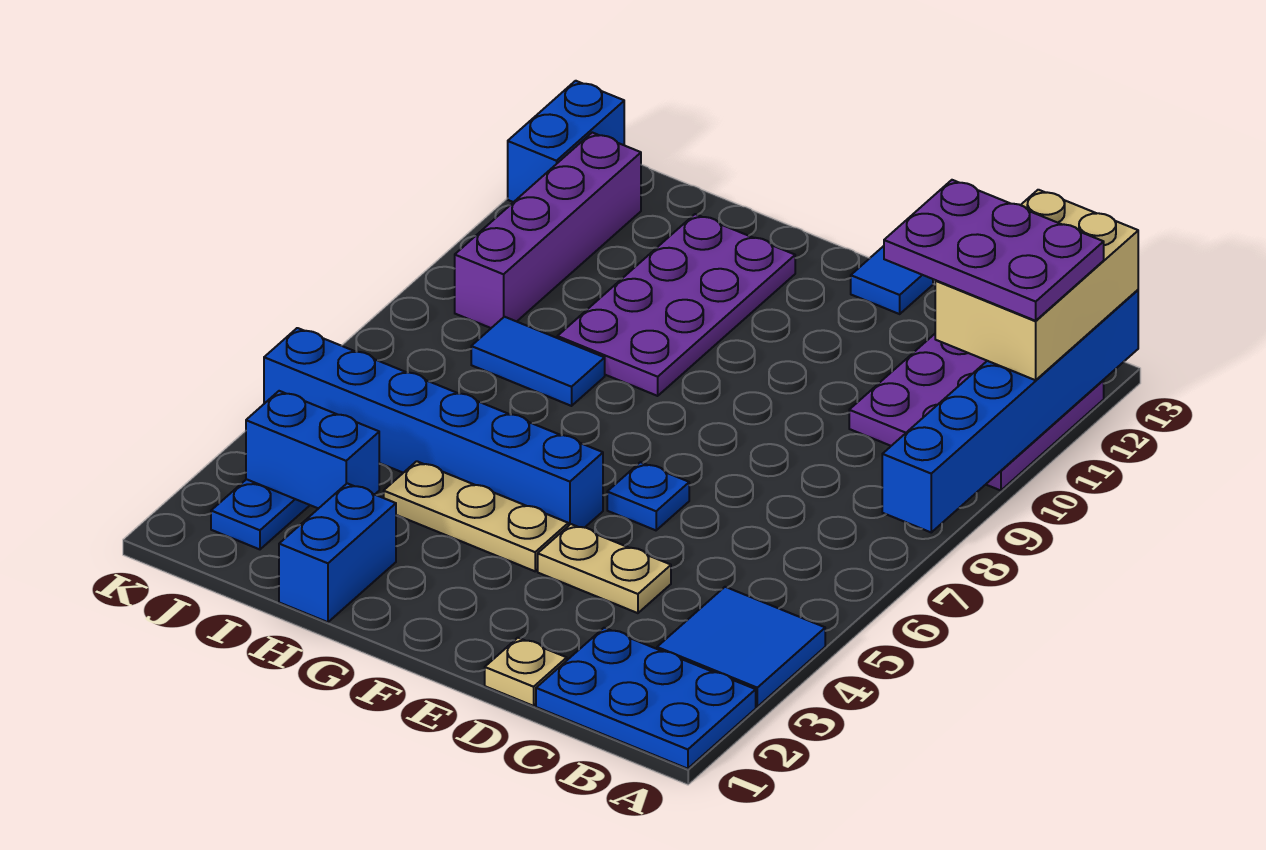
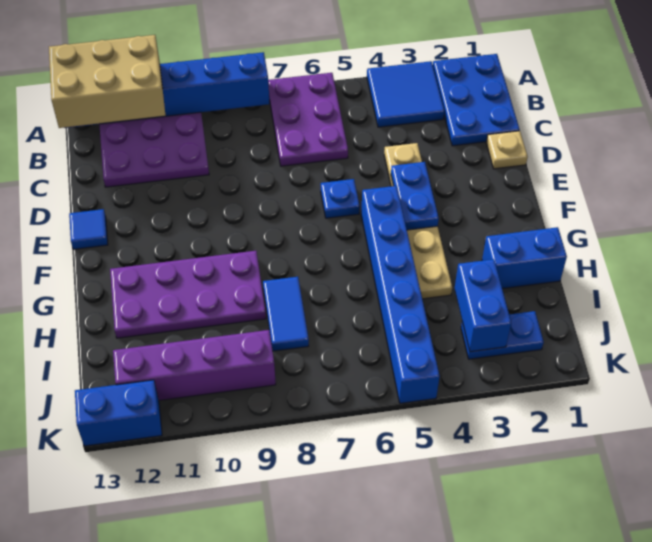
purple 2x3 plate [884,180,1104,321] -> purple 2x3 plate moved to [268,73,348,166]
none -> blue 1x2 plate [391,162,439,230]

